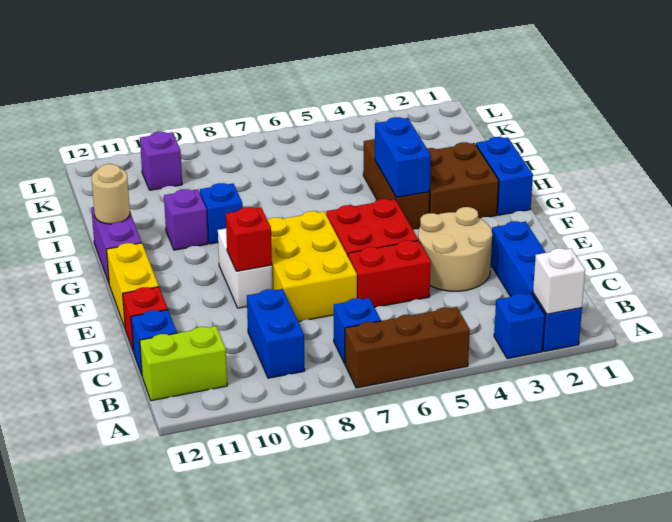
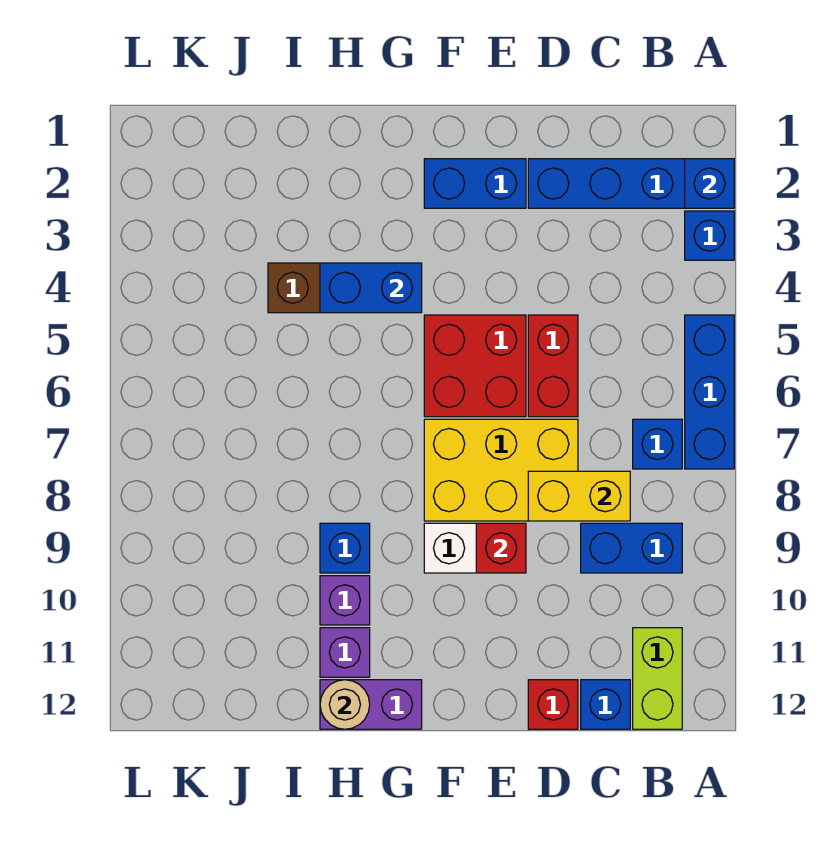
white 1x1 brick [533,248,585,314] -> blue 1x1 brick [685,159,734,208]
brown 1x3 brick [345,307,470,388] -> blue 1x3 brick [685,315,734,469]
tan 2x2 round brick [418,207,492,291] -> none
yellow 1x2 brick [106,243,159,328] -> yellow 1x2 brick moved to [528,471,630,521]
blue 1x2 brick [476,137,533,215] -> blue 1x2 brick moved to [424,159,526,208]
brown 2x2 brick [427,142,499,218] -> none
purple 1x1 brick [140,132,182,190] -> purple 1x1 brick moved to [320,628,370,677]

